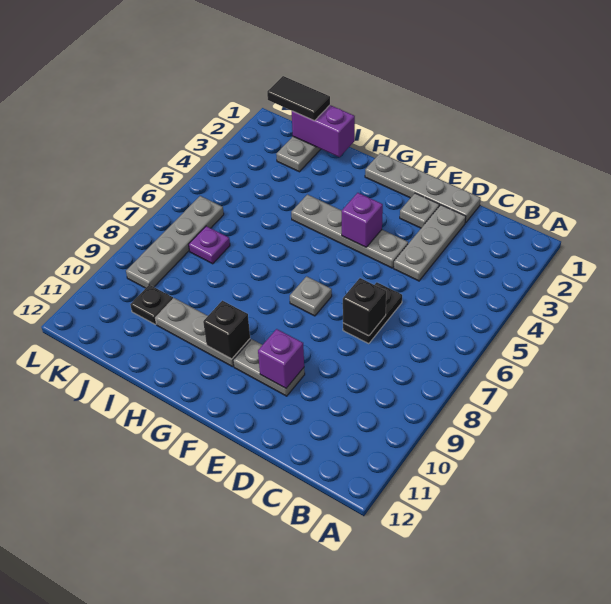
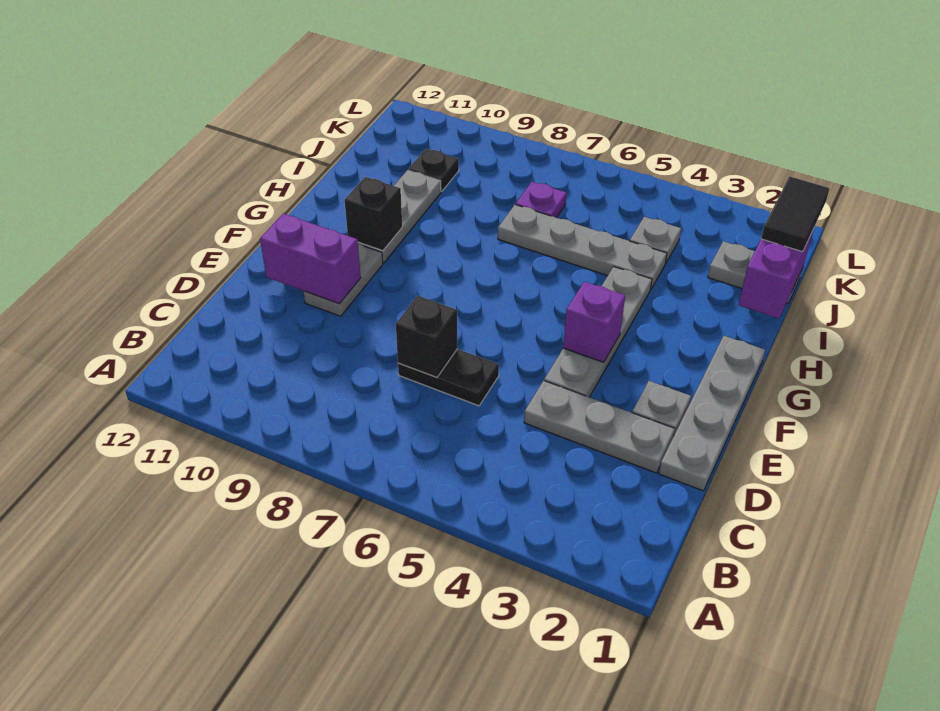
purple 1x1 brick [258,329,304,388] -> purple 1x2 brick [260,214,361,304]
grey 1x1 plate [290,276,332,316] -> grey 1x1 plate moved to [630,217,681,264]
grey 1x4 plate [126,196,224,288] -> grey 1x4 plate moved to [498,205,667,290]

